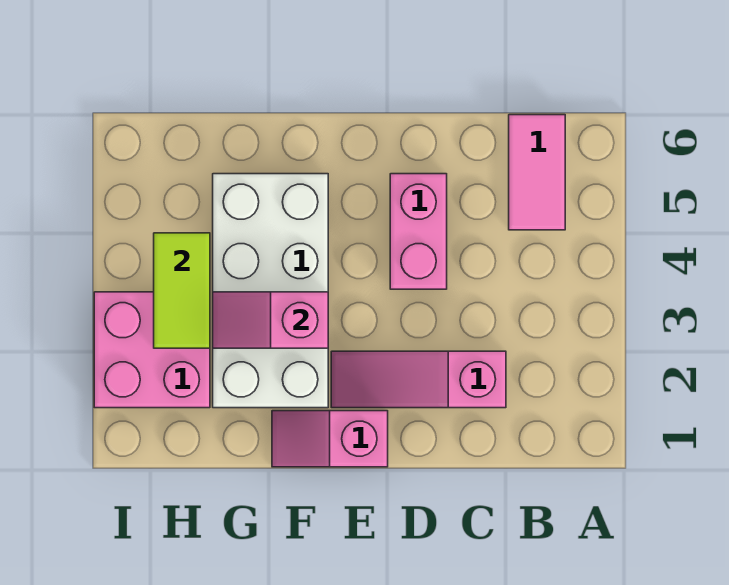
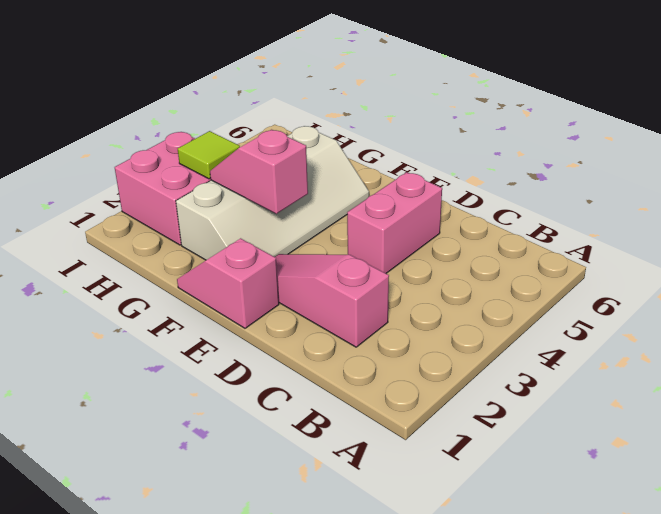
pink 1x2 tile [509,115,565,230] -> none
white 2x4 brick [213,174,328,408] -> white 2x4 slope [176,126,369,260]
lime 1x2 tile [154,233,210,348] -> lime 1x1 tile [178,131,240,179]

